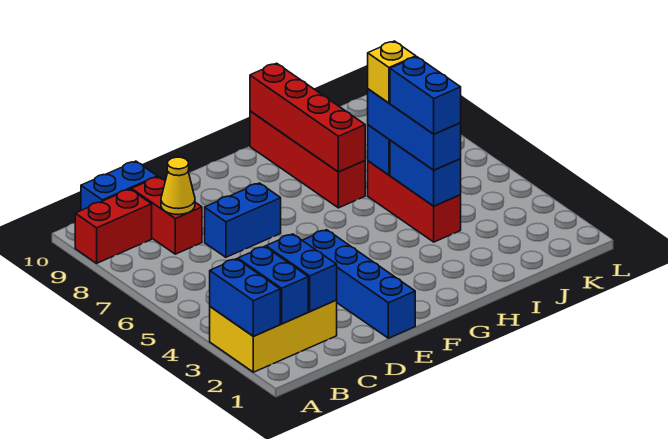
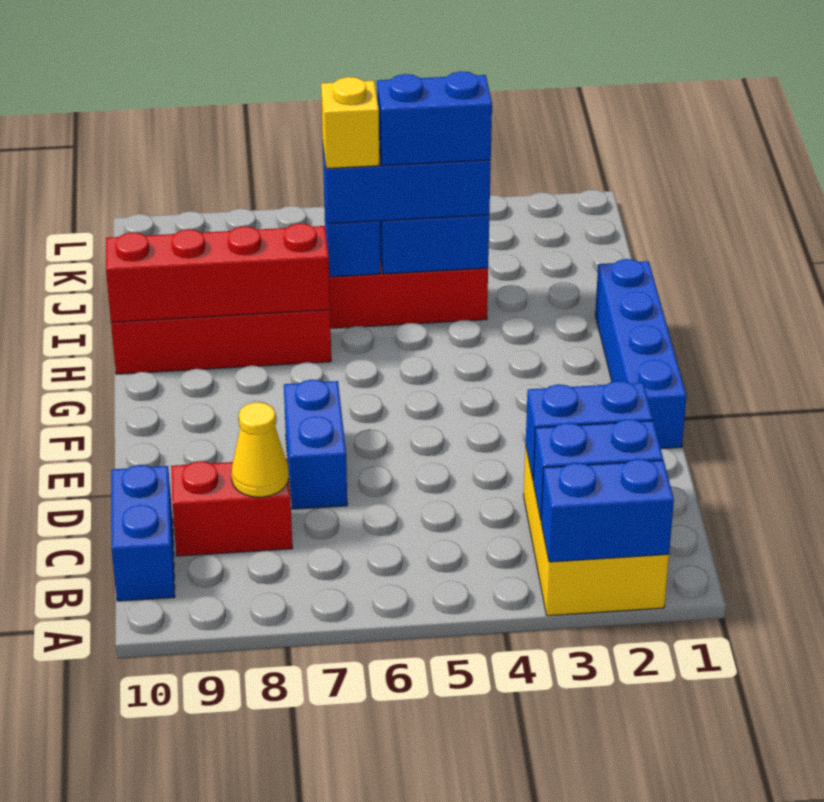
red 1x2 brick [75,189,152,263] -> none
blue 1x4 brick [302,230,415,338] -> blue 1x4 brick turned to [595,259,686,449]

